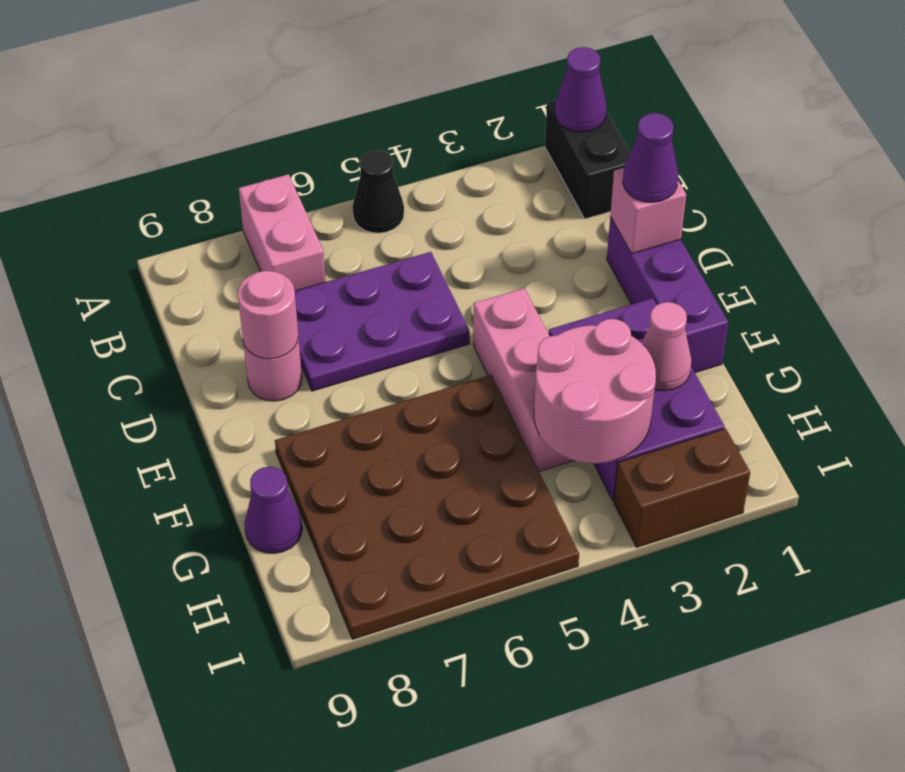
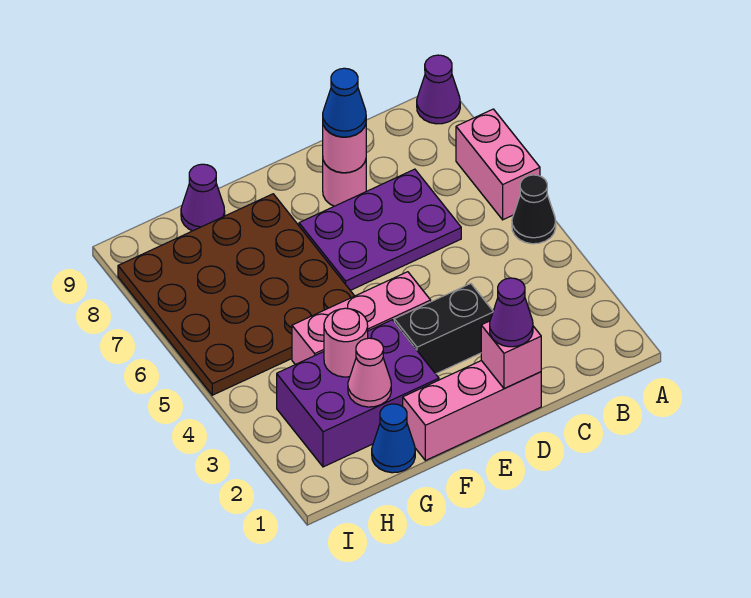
black 1x2 brick [545,101,630,219] -> black 1x2 brick moved to [394,284,493,374]
purple 1x1 cone [555,47,607,132] -> purple 1x1 cone moved to [417,55,460,124]
pink 1x2 brick [239,174,326,291] -> pink 1x2 brick turned to [456,109,540,220]
purple 2x3 plate [295,252,470,391] -> purple 2x3 plate turned to [299,169,461,290]
purple 1x3 brick [607,217,729,373] -> pink 1x3 brick [403,361,541,461]
none -> blue 1x1 cone [323,68,366,137]
none -> blue 1x1 cone [372,404,415,473]
pink 2x2 round brick [534,319,656,463] -> pink 1x1 round brick [324,308,368,377]
brown 1x2 brick [614,429,750,547] -> none

